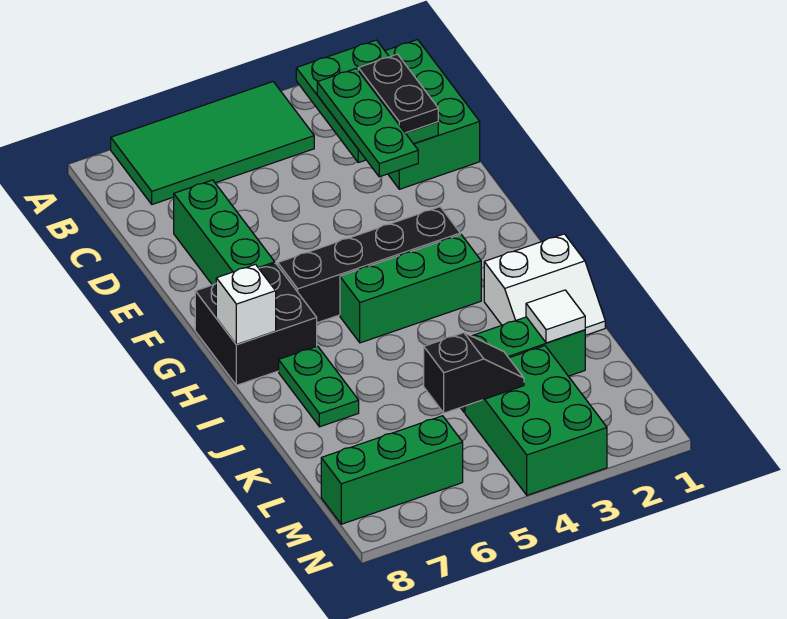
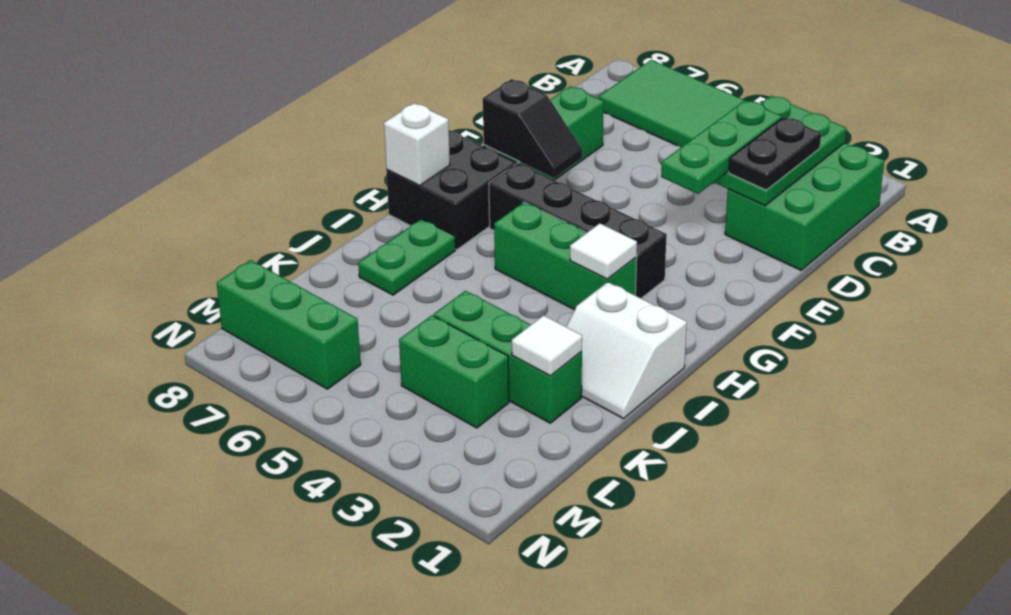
none -> white 1x1 tile [570,223,637,279]
green 2x3 brick [465,346,607,495] -> green 1x2 brick [399,315,509,428]
black 1x2 slope [424,333,524,413] -> black 1x2 slope moved to [483,79,582,178]

